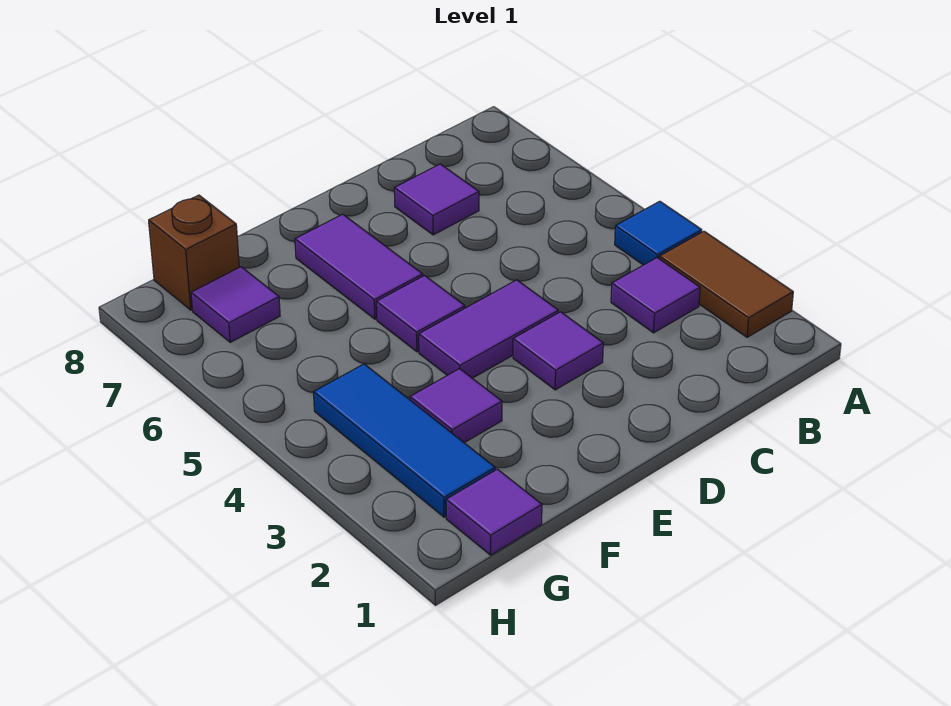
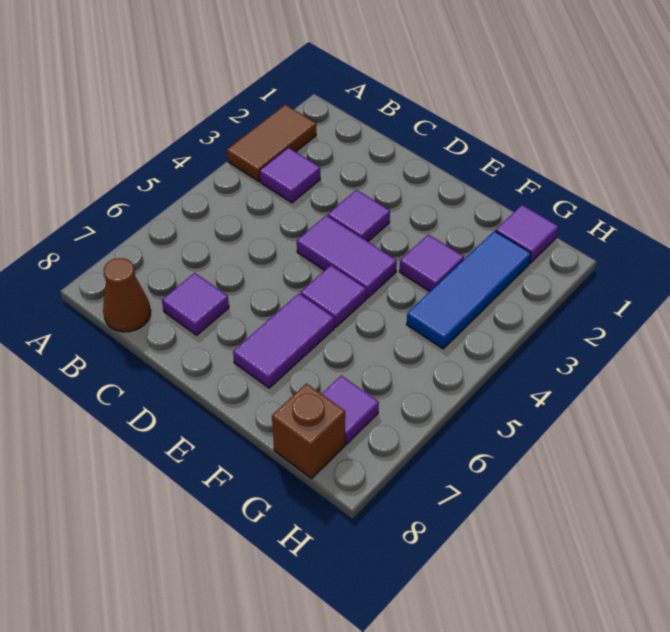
blue 1x1 tile [615,201,702,265] -> none
none -> brown 1x1 cone [103,258,151,332]

